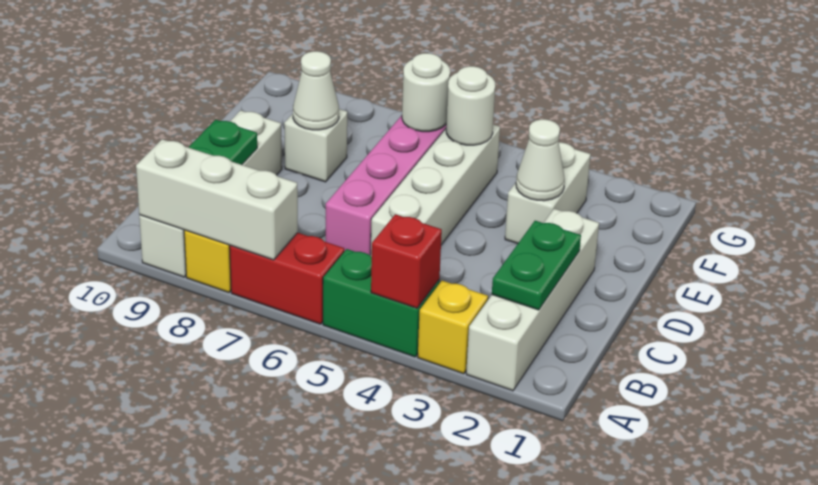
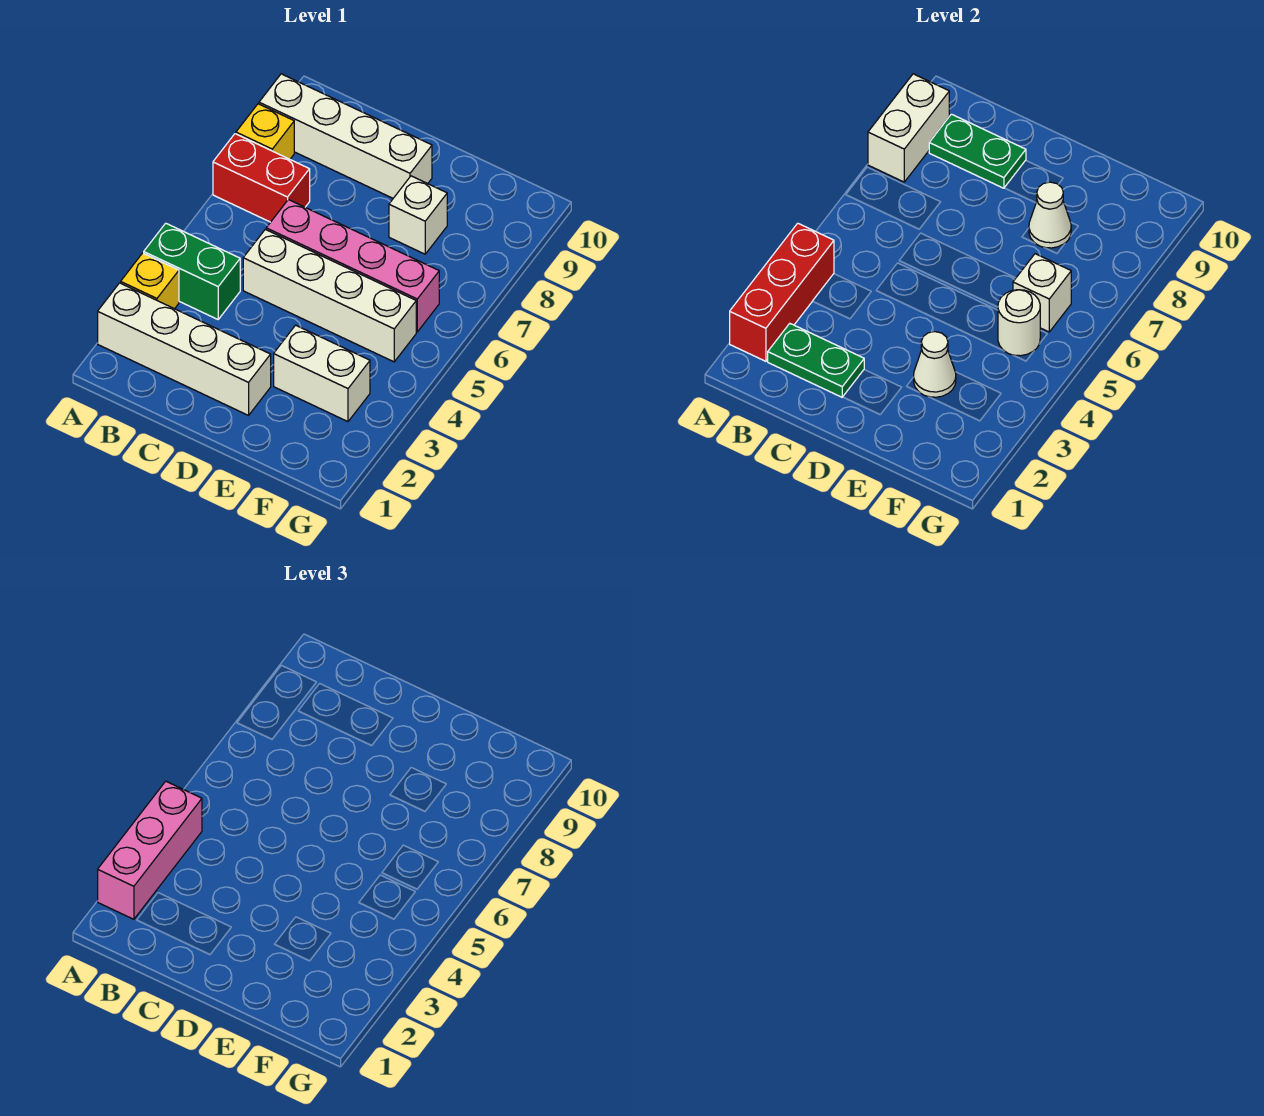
none -> pink 1x3 brick [98,781,202,919]
green 1x2 brick [323,249,439,357] -> green 1x2 brick turned to [144,223,240,319]
red 1x1 brick [371,214,442,308] -> red 1x3 brick [730,223,834,361]
red 1x2 brick [230,233,344,324] -> red 1x2 brick turned to [213,134,310,222]
white 1x3 brick [136,139,298,260] -> white 1x2 brick [868,74,949,182]
white 1x1 round brick [402,53,450,132] -> white 1x1 brick [1013,254,1071,332]

